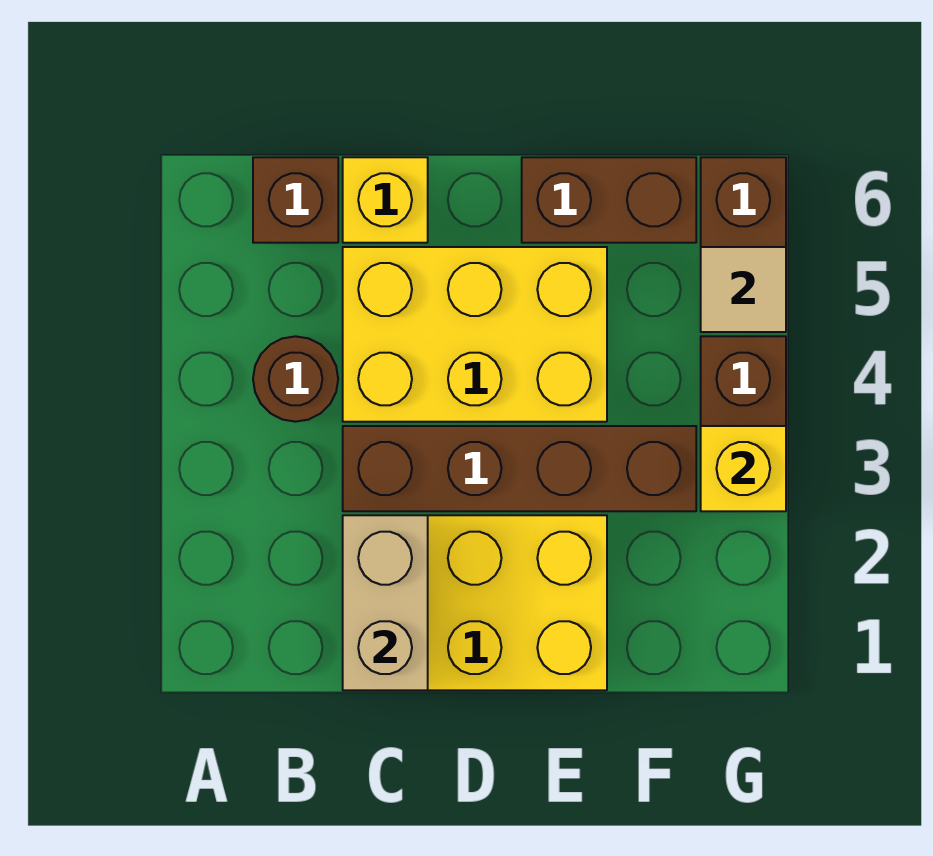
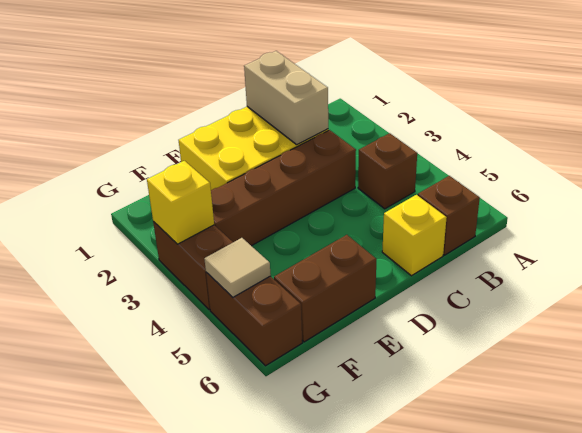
brown 1x1 round brick [253,336,338,422] -> brown 1x1 brick [358,133,417,209]
yellow 2x3 brick [343,247,607,422] -> none

